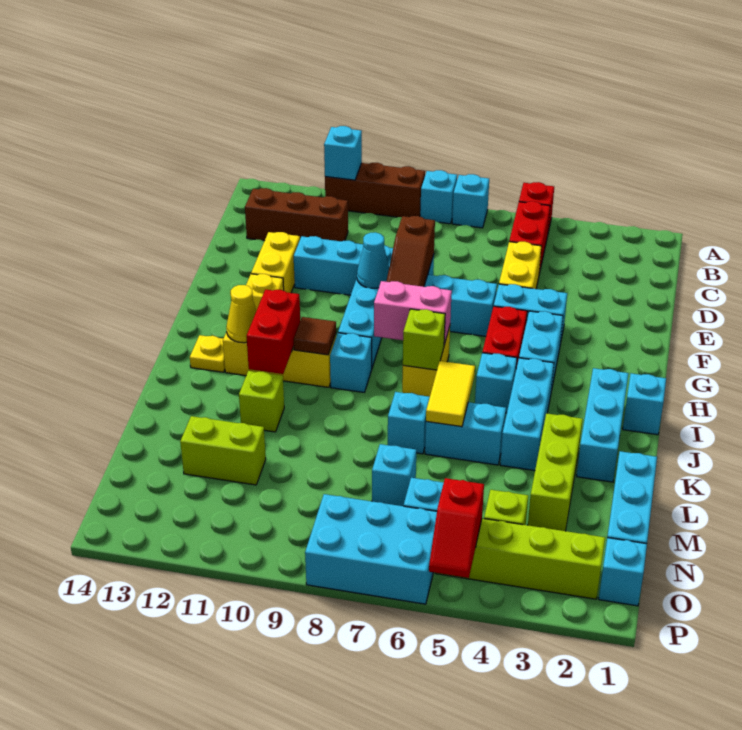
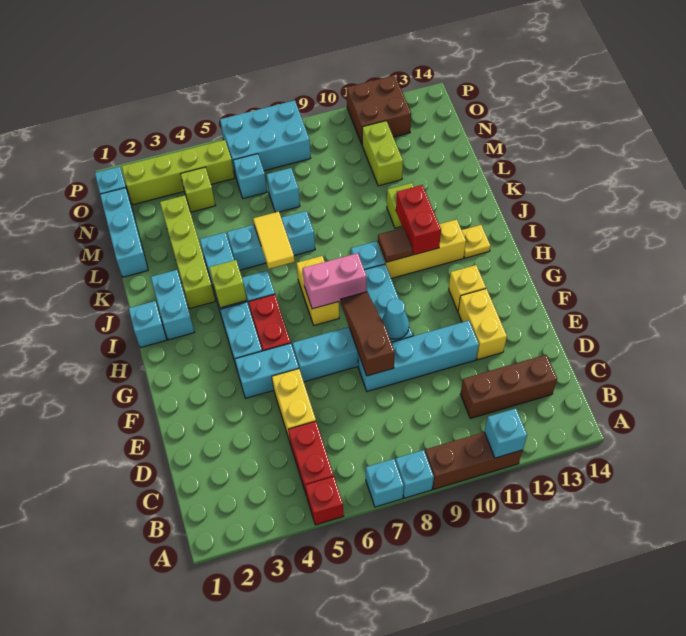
cyan 1x3 brick [577,368,629,482] -> cyan 1x2 brick [151,270,194,340]
lime 1x1 brick [403,309,445,370] -> lime 1x1 brick moved to [209,260,247,308]
yellow 1x1 cone [226,285,257,343] -> none
lime 1x3 brick [528,413,583,531] -> lime 1x4 brick [160,195,215,308]
lime 1x2 brick [180,416,266,485] -> lime 1x2 brick turned to [362,121,403,186]
red 1x2 slope [429,478,484,578] -> none
none -> brown 2x2 brick [347,75,411,144]

